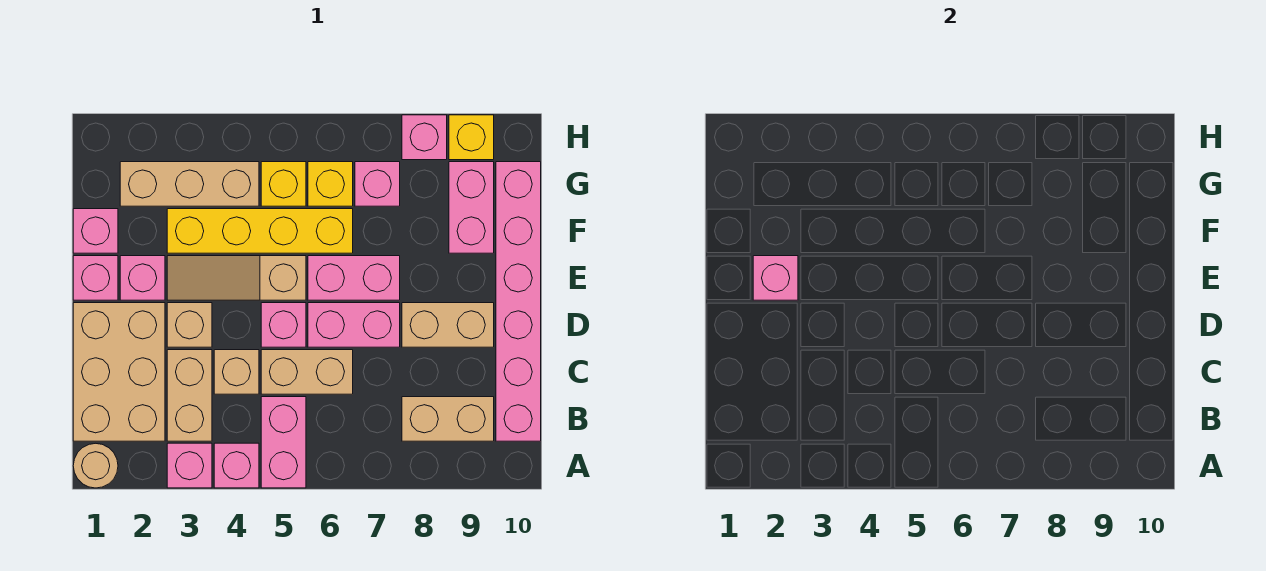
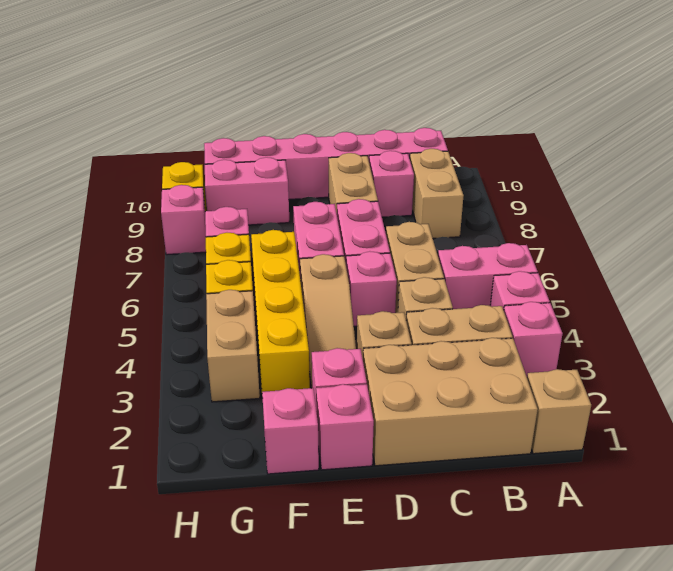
tan 1x1 round brick [73,443,118,488] -> tan 1x1 brick [527,369,591,454]
pink 1x1 brick [753,256,798,300] -> pink 1x1 brick moved to [369,151,414,217]
tan 1x3 brick [120,162,259,206] -> tan 1x2 brick [206,290,260,402]

